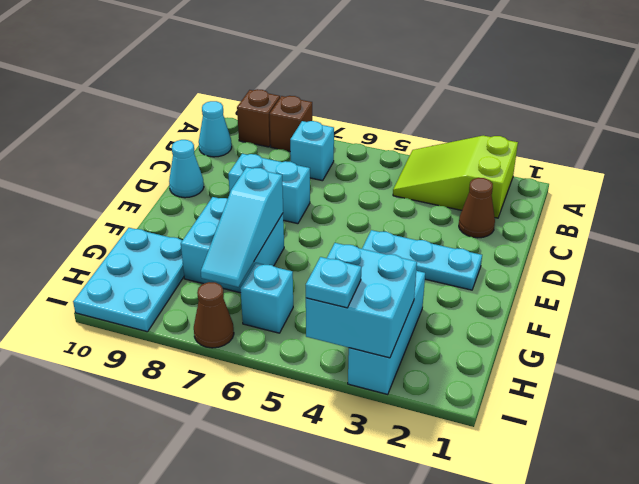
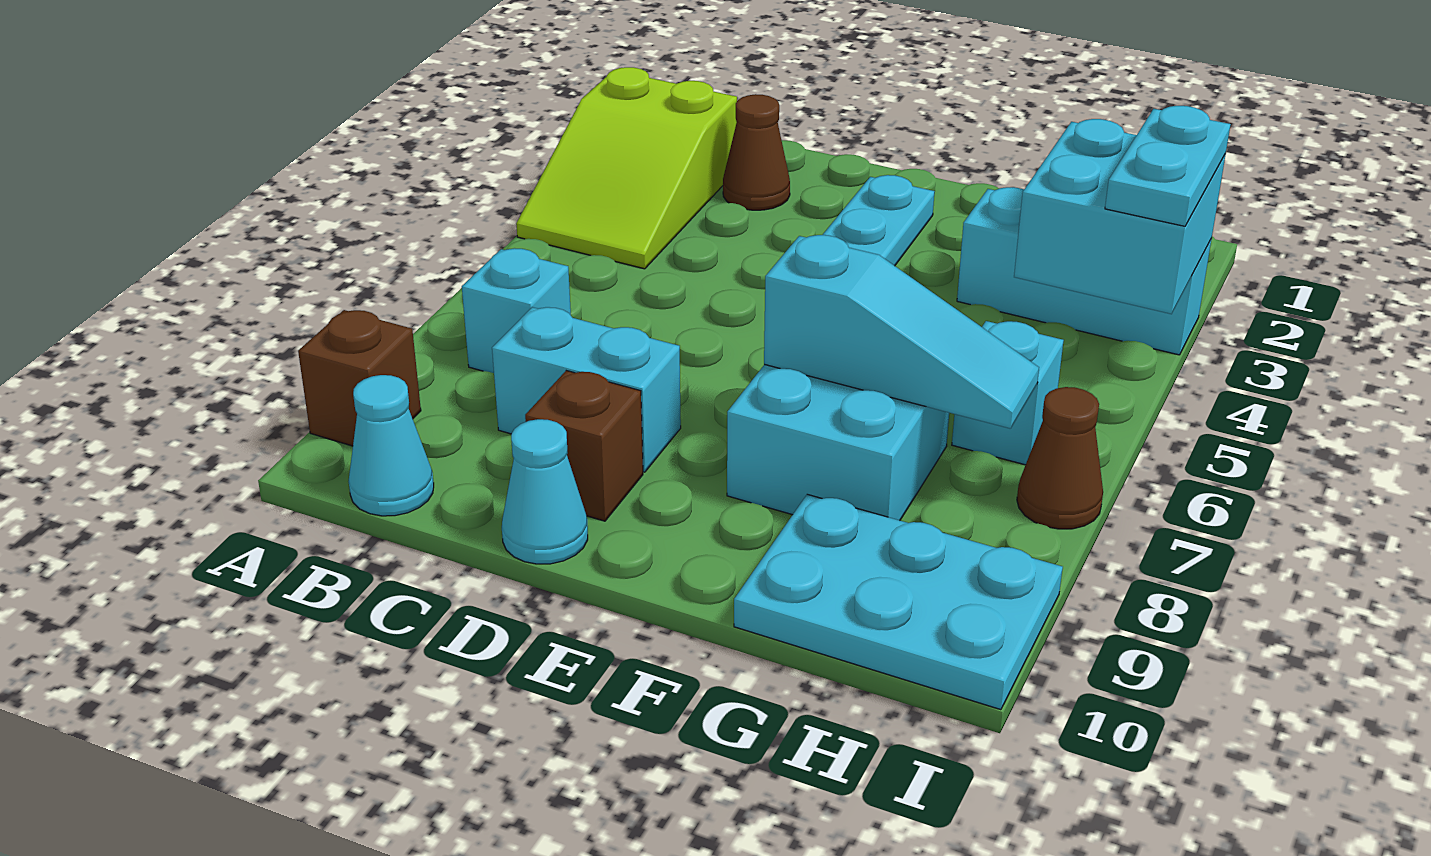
brown 1x1 brick [270,96,312,151] -> brown 1x1 brick moved to [525,371,643,521]
cyan 1x2 brick [228,154,310,224] -> cyan 1x2 brick turned to [492,307,681,472]
cyan 1x1 plate [306,257,361,308] -> cyan 1x2 plate [1105,106,1231,226]

